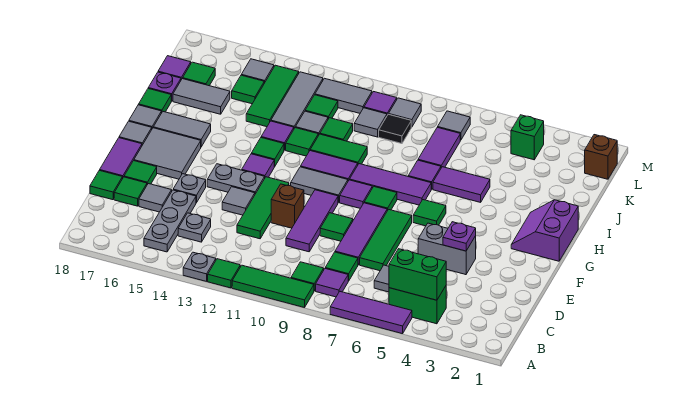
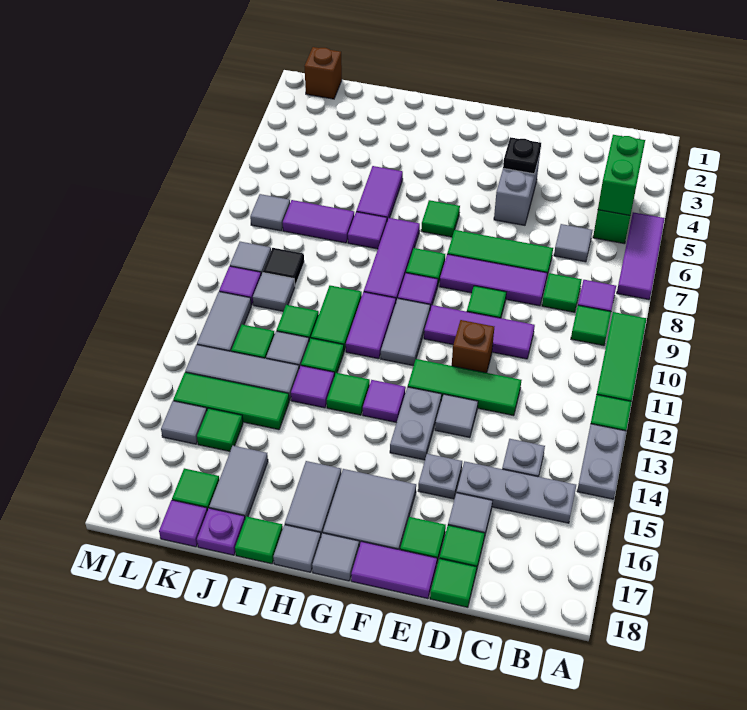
grey 1x1 plate [183,252,216,281] -> grey 1x2 plate [577,424,626,499]
purple 1x1 plate [443,222,476,251] -> black 1x1 plate [503,137,541,174]
purple 2x2 slope [511,200,578,261] -> none
green 1x1 brick [511,115,544,160] -> none

